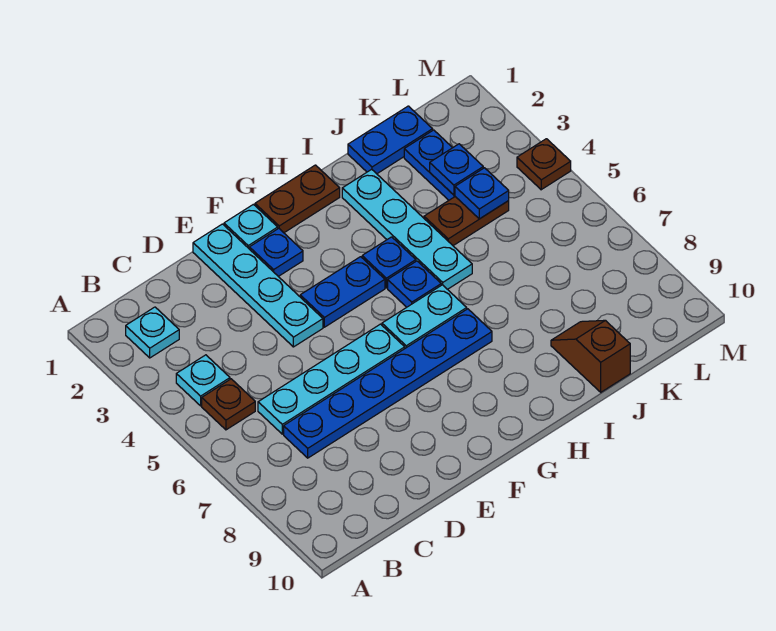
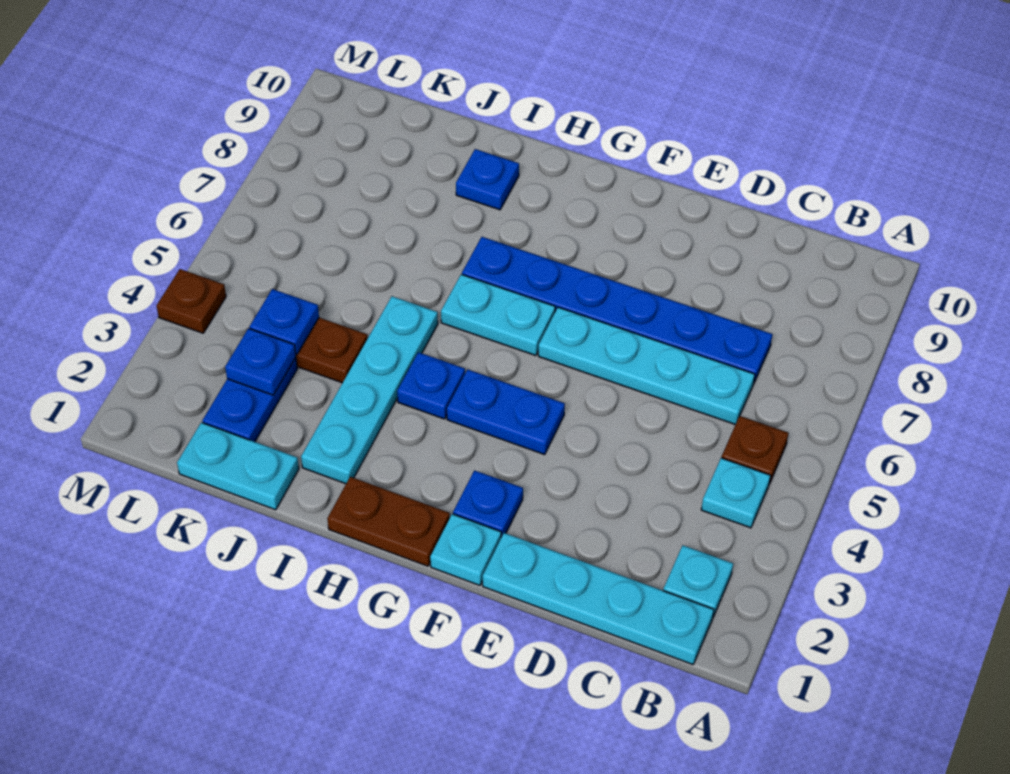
cyan 1x4 plate [193,224,323,347] -> cyan 1x4 plate turned to [483,533,714,664]
blue 1x1 plate [388,261,441,307] -> blue 1x1 plate moved to [456,149,519,210]
blue 1x2 plate [348,106,433,174] -> cyan 1x2 plate [177,422,299,510]
brown 1x2 slope [551,320,630,392] -> none

